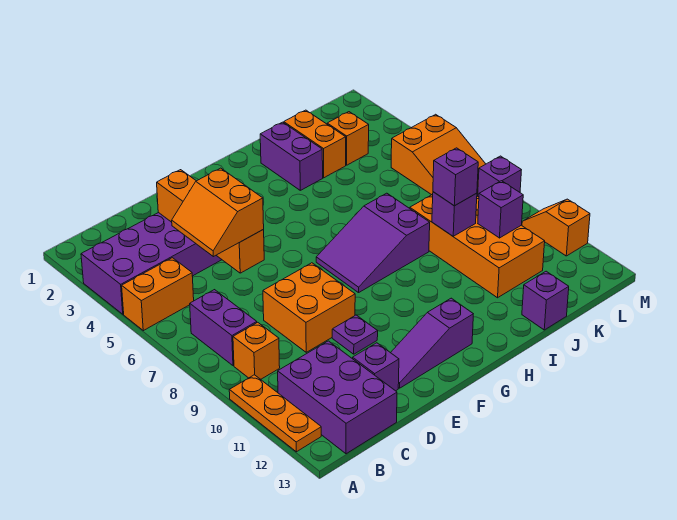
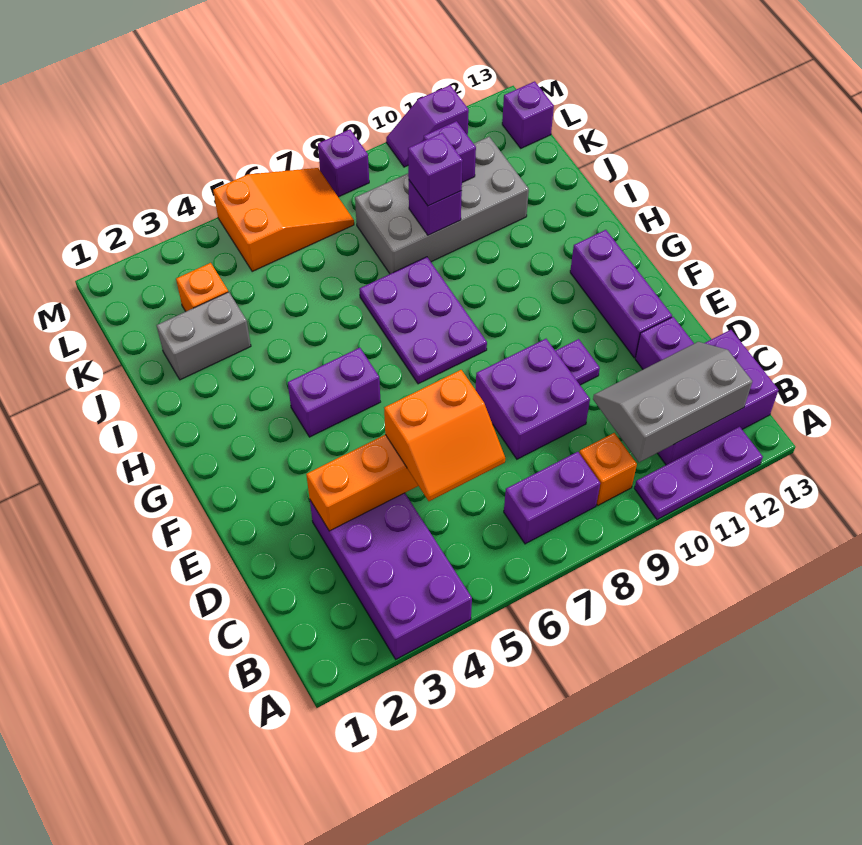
orange 1x2 brick [122,258,194,331] -> none
orange 1x3 plate [229,375,321,452] -> purple 1x3 plate [634,427,763,520]
none -> grey 2x3 slope [593,342,752,462]
orange 2x2 brick [263,263,355,352] -> purple 2x2 brick [475,339,590,459]
purple 1x3 slope [391,298,473,388] -> purple 1x3 brick [570,230,672,358]
purple 2x3 slope [316,193,430,293] -> purple 2x3 plate [359,257,487,384]
purple 1x2 brick [260,122,323,190] -> purple 1x2 brick moved to [288,348,380,437]
orange 1x2 brick [284,110,346,178] -> grey 1x2 brick [156,292,251,380]
orange 2x4 brick [410,194,545,298] -> grey 2x4 brick [355,137,529,274]
purple 1x1 brick [522,271,569,330] -> purple 1x1 brick moved to [502,81,554,148]
orange 1x2 slope [522,199,590,256] -> purple 1x2 slope [386,85,469,167]

